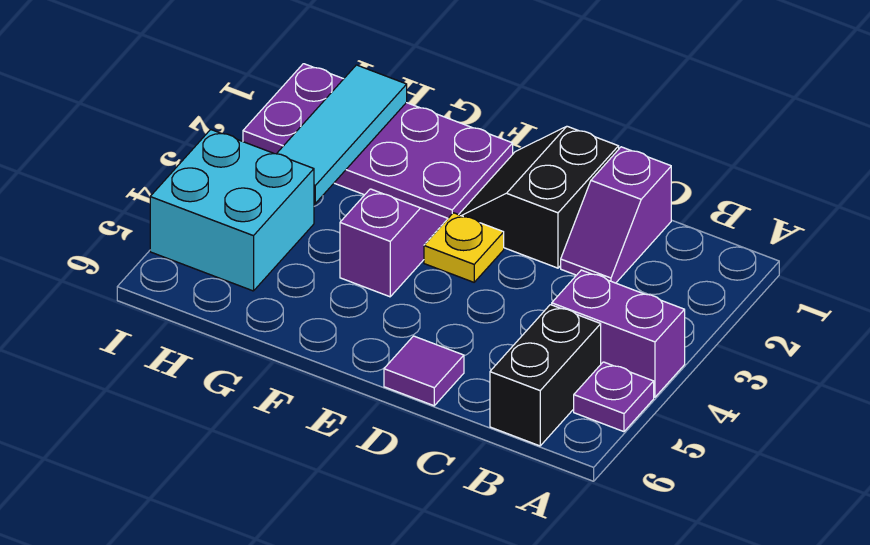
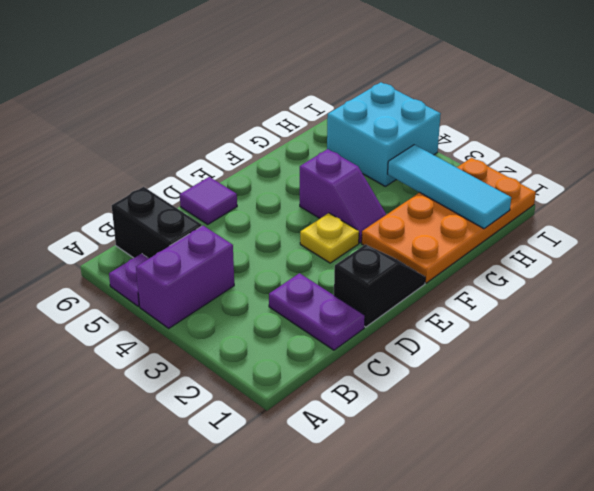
purple 1x2 slope [561,147,671,283] -> purple 1x2 plate [269,273,365,350]
black 2x2 slope [459,126,619,268] -> black 1x2 slope [334,245,425,327]
purple 2x4 plate [243,64,513,218] -> orange 2x4 plate [362,158,536,283]

